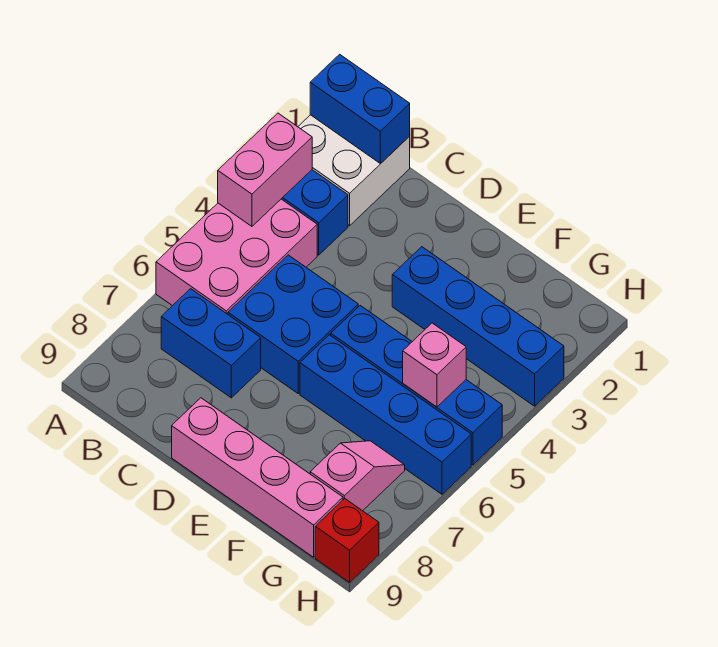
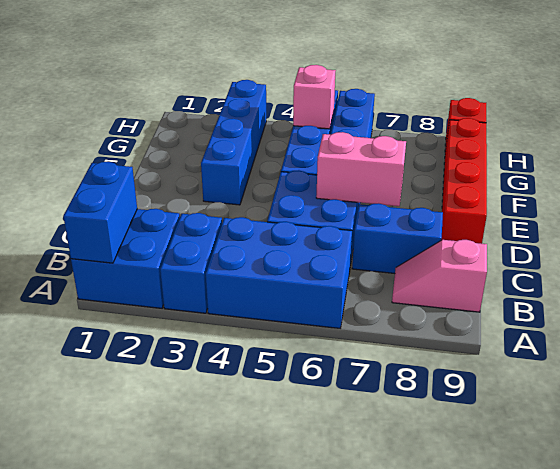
white 2x2 brick [298,115,410,226] -> blue 2x2 brick [71,209,180,308]
pink 1x2 brick [218,113,312,226] -> pink 1x2 brick moved to [316,132,406,206]
pink 2x3 brick [156,199,317,314] -> blue 2x3 brick [206,217,352,328]
blue 1x2 brick [161,289,261,398] -> blue 1x2 brick turned to [352,203,443,273]
pink 1x4 brick [172,398,343,557] -> red 1x4 brick [441,118,487,244]
pink 1x2 slope [310,441,405,511] -> pink 1x2 slope moved to [392,240,487,312]

